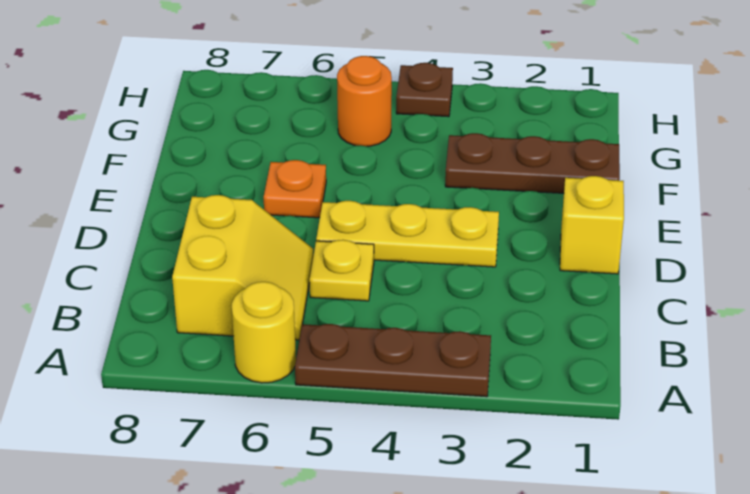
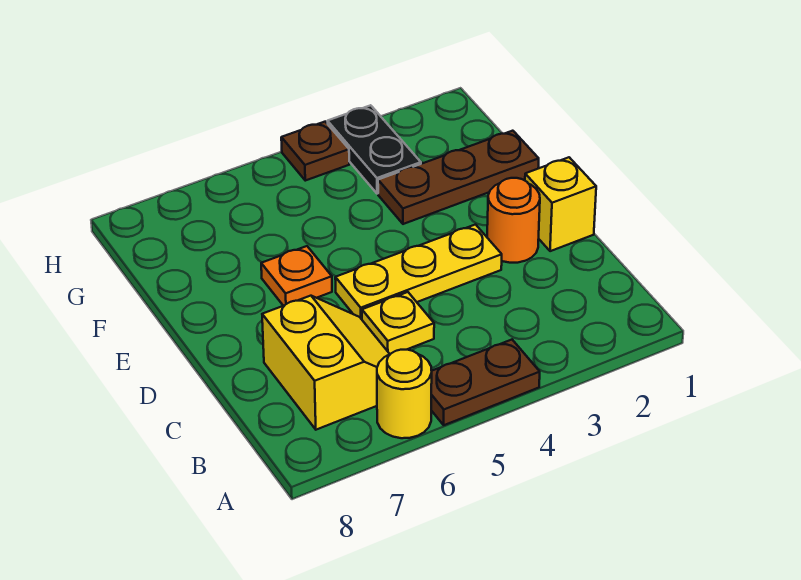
brown 1x3 plate [295,324,491,397] -> brown 1x2 plate [431,340,540,425]
none -> black 1x2 plate [328,105,421,194]
orange 1x1 round brick [337,56,392,146] -> orange 1x1 round brick moved to [487,178,540,263]

